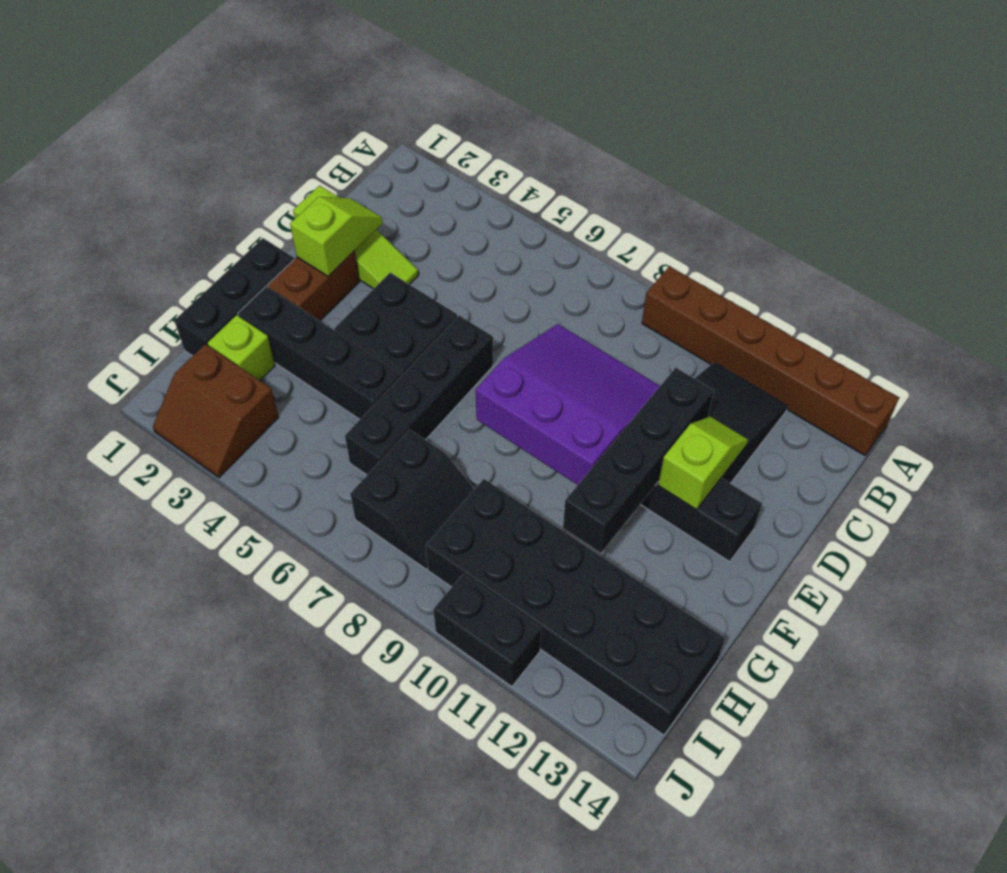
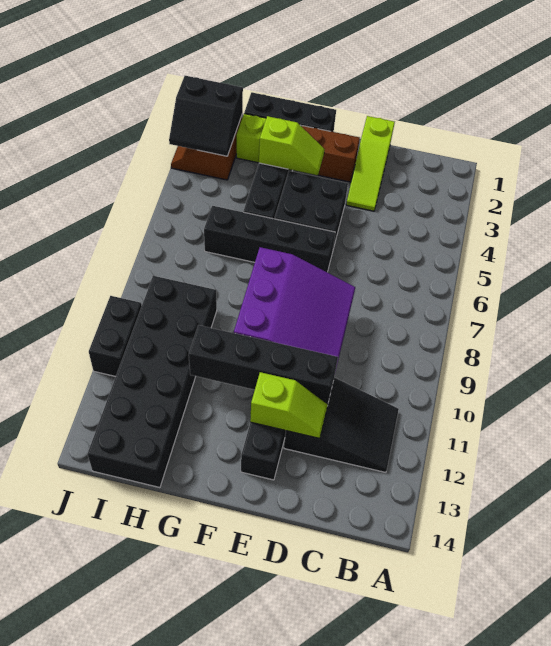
brown 1x6 brick [642,266,899,456] -> none
lime 1x2 slope [290,197,383,276] -> lime 1x2 slope moved to [259,116,325,175]
black 2x2 slope [350,430,474,569] -> black 2x2 slope moved to [169,76,243,156]

